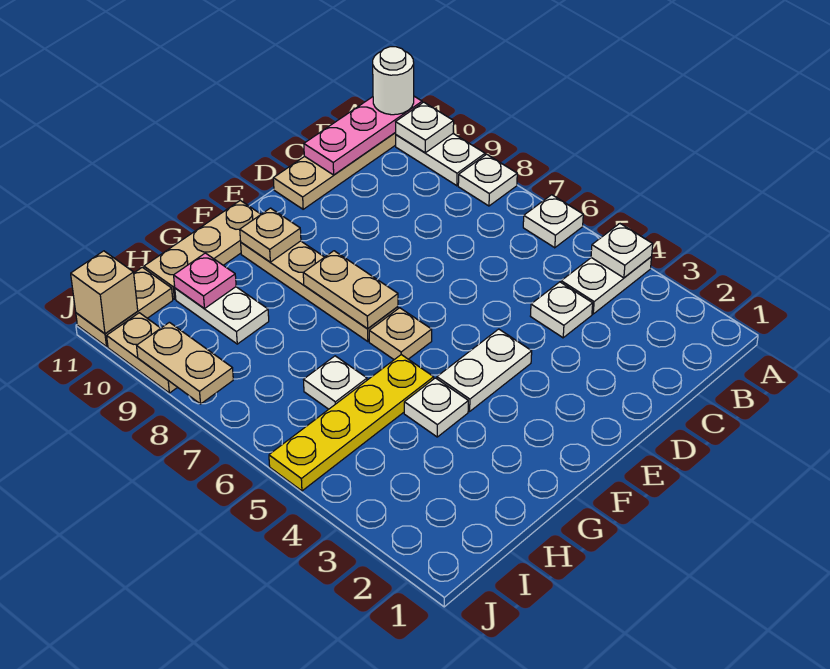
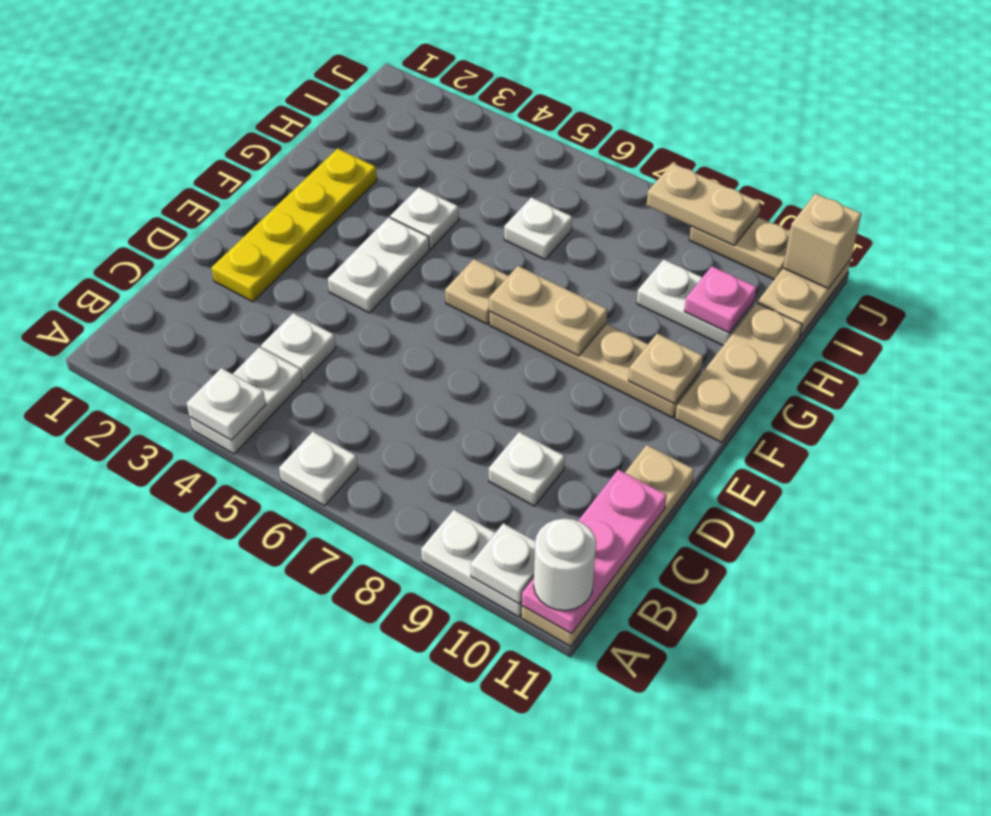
white 1x1 plate [458,154,517,206] -> white 1x1 plate moved to [489,432,565,506]
yellow 1x4 plate [269,355,434,491] -> yellow 1x4 plate moved to [212,148,377,302]

